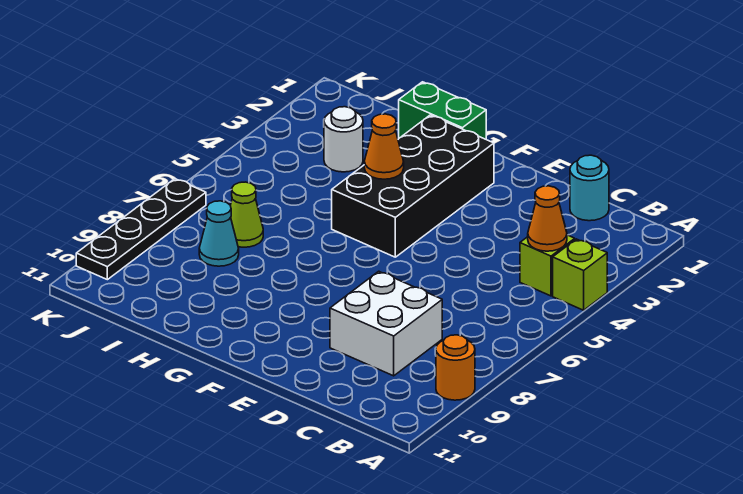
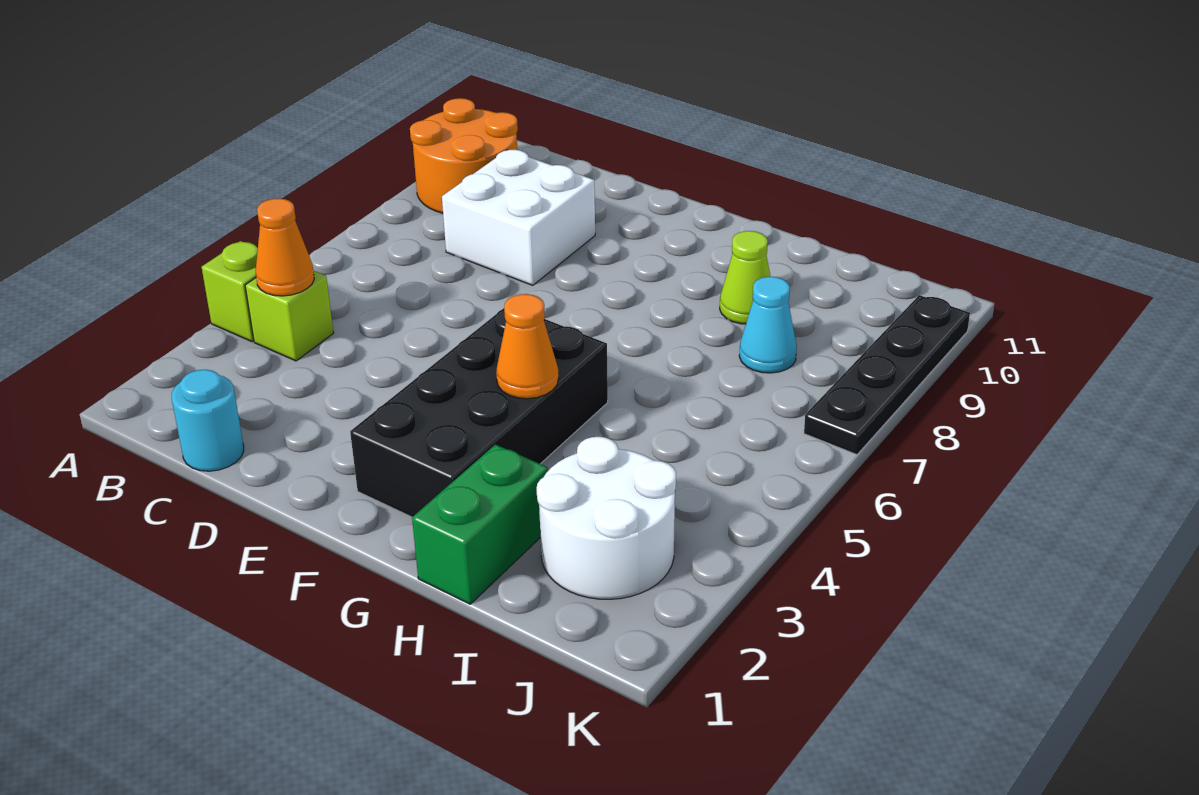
orange 1x1 round brick [436,335,475,400] -> orange 2x2 round brick [410,98,518,213]
green 1x2 brick [399,82,486,139] -> green 1x2 brick turned to [412,445,548,604]
white 1x1 round brick [324,107,363,172] -> white 2x2 round brick [537,437,676,599]
lime 1x1 cone [230,182,263,247] -> lime 1x1 cone moved to [720,231,771,324]

